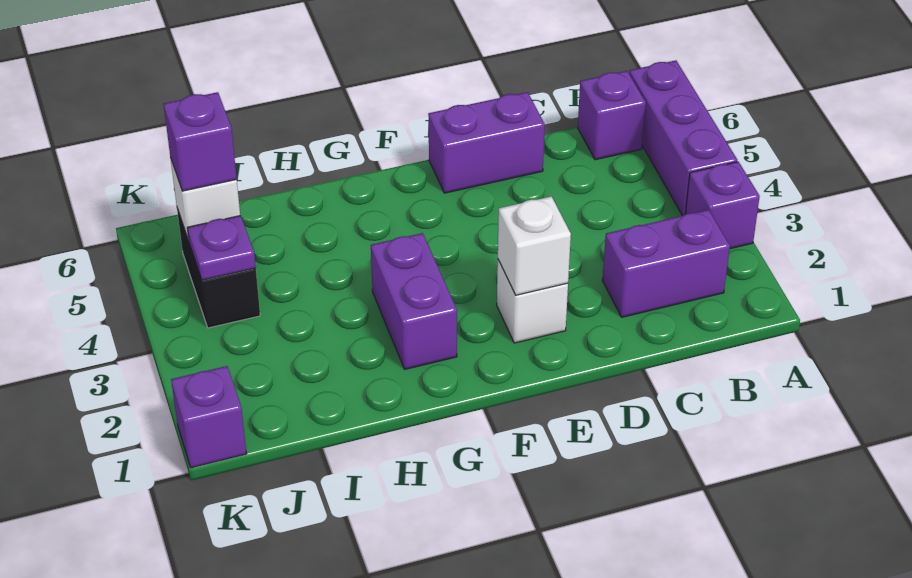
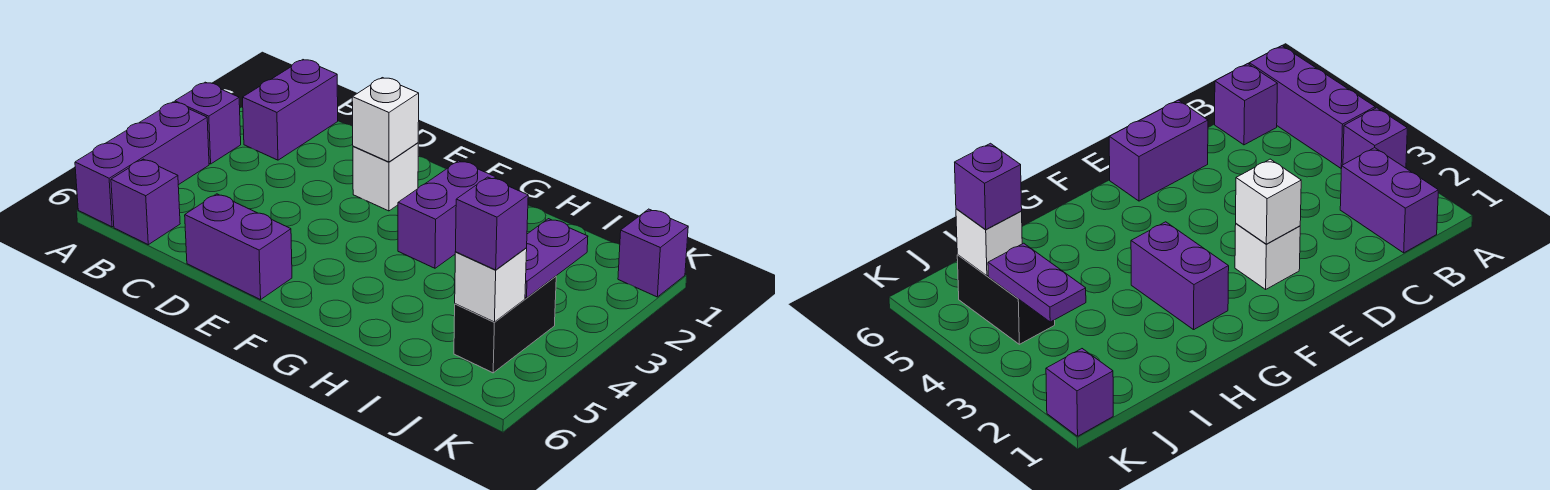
purple 1x2 brick [602,210,730,317] -> purple 1x2 brick turned to [243,60,338,160]
purple 1x1 plate [187,216,256,280] -> purple 1x2 plate [525,219,588,298]

